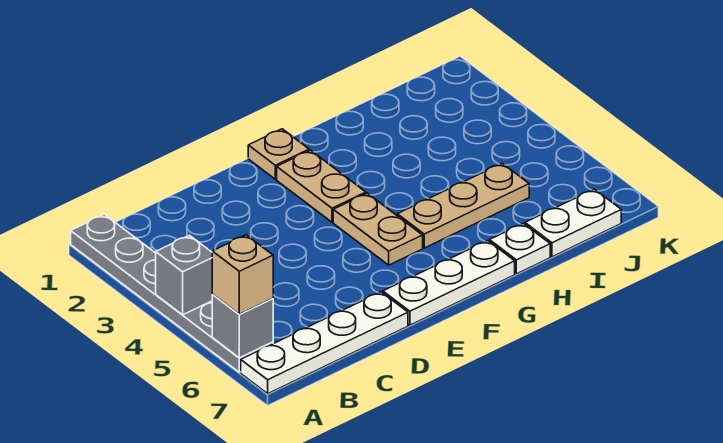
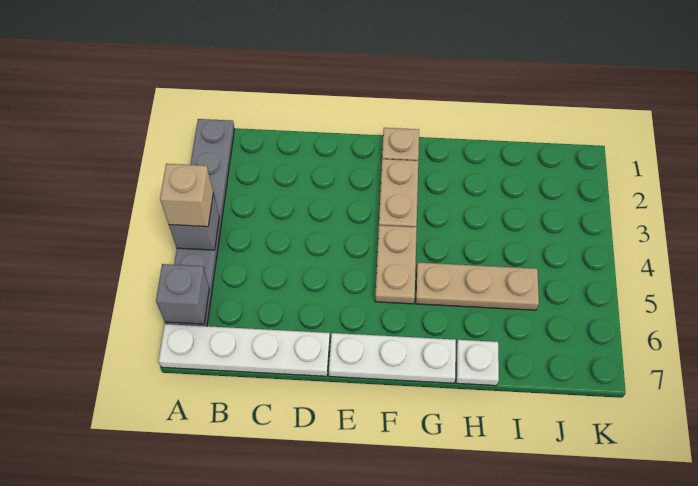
tan 1x1 brick [212,235,273,314] -> tan 1x1 brick moved to [160,164,214,227]
white 1x2 plate [525,189,621,257] -> none

